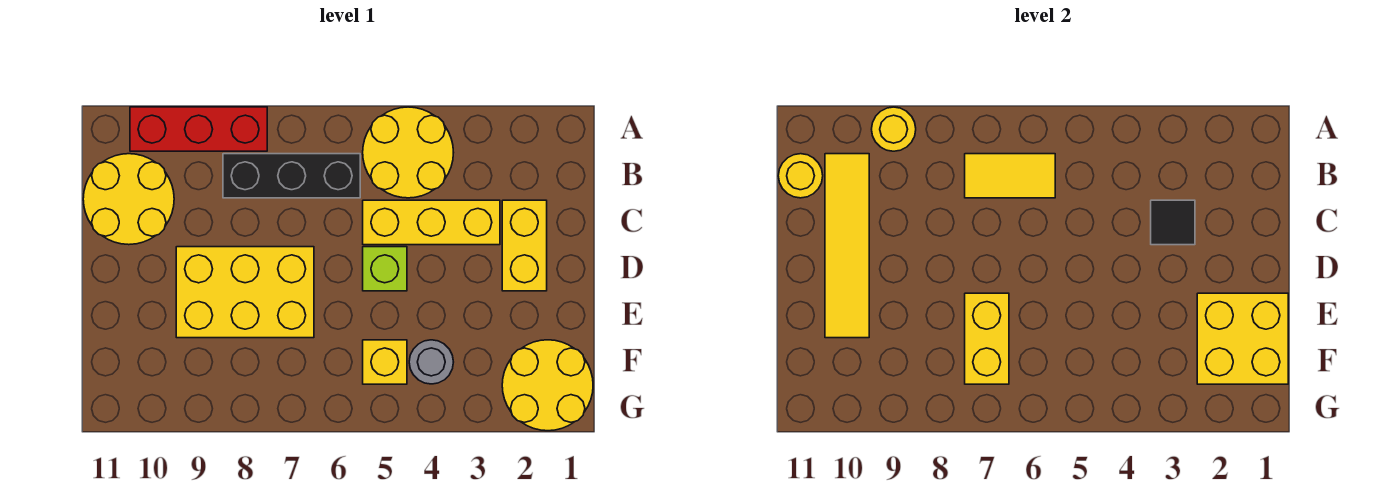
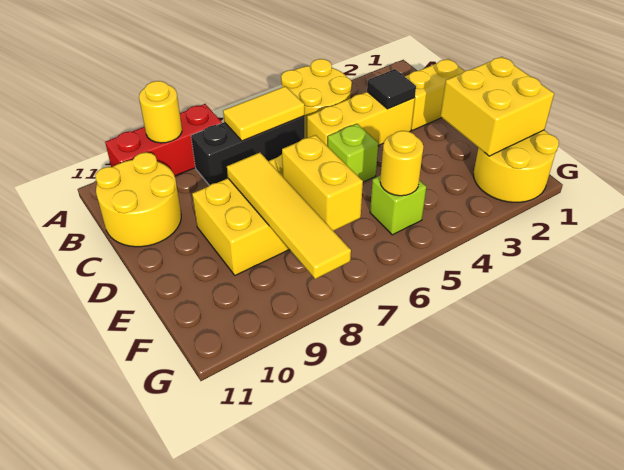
yellow 1x4 tile [825,154,869,338] -> yellow 1x4 tile moved to [227,153,351,279]
yellow 1x1 round brick [778,154,823,198] -> yellow 1x1 round brick moved to [380,131,424,196]
yellow 1x2 brick [502,200,547,291] -> yellow 1x2 brick turned to [405,59,464,130]
grey 1x1 round brick [409,340,453,384] -> none
yellow 1x1 brick [363,340,407,384] -> lime 1x1 brick [370,175,426,235]

